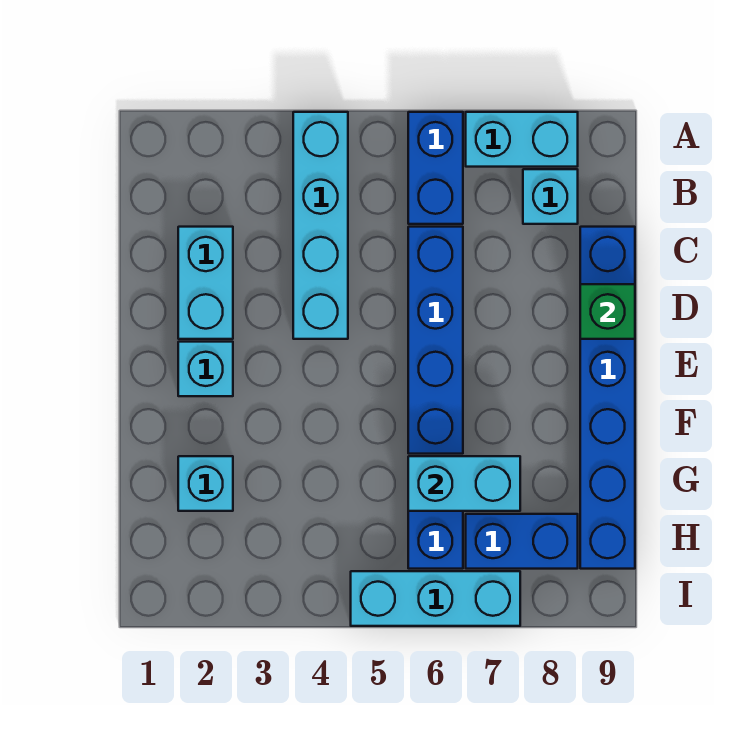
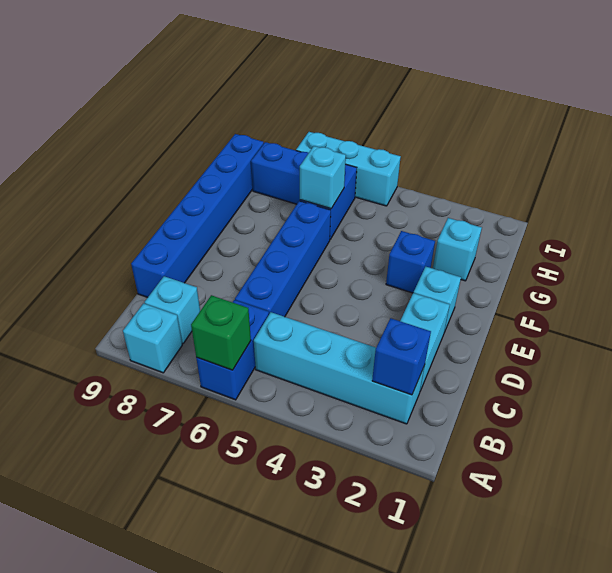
cyan 1x4 brick [293,112,348,339] -> cyan 1x4 brick turned to [254,312,425,424]
cyan 1x2 brick [466,112,578,167] -> cyan 1x1 brick [123,303,182,373]
none -> blue 1x1 brick [372,318,431,395]
green 1x1 brick [580,284,635,339] -> green 1x1 brick moved to [191,295,251,370]
none -> blue 1x1 brick [386,231,435,293]
cyan 1x2 brick [408,456,520,511] -> cyan 1x1 brick [300,146,346,209]

